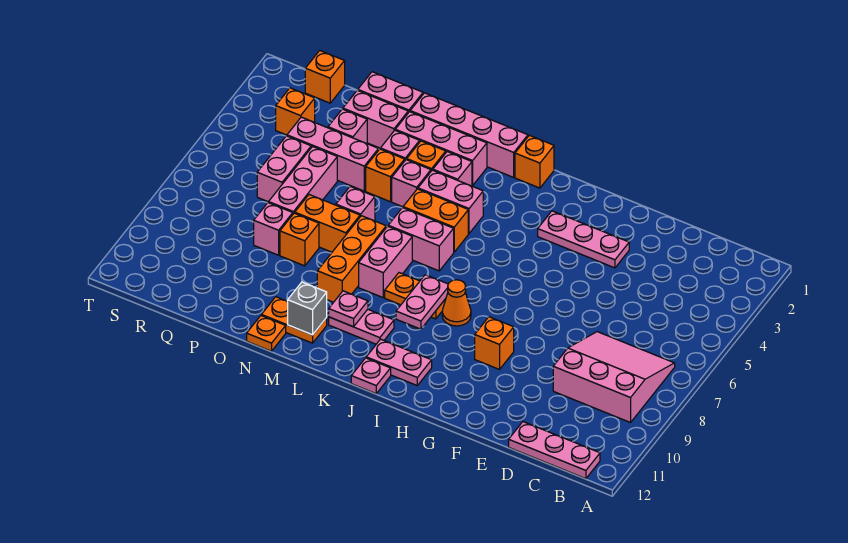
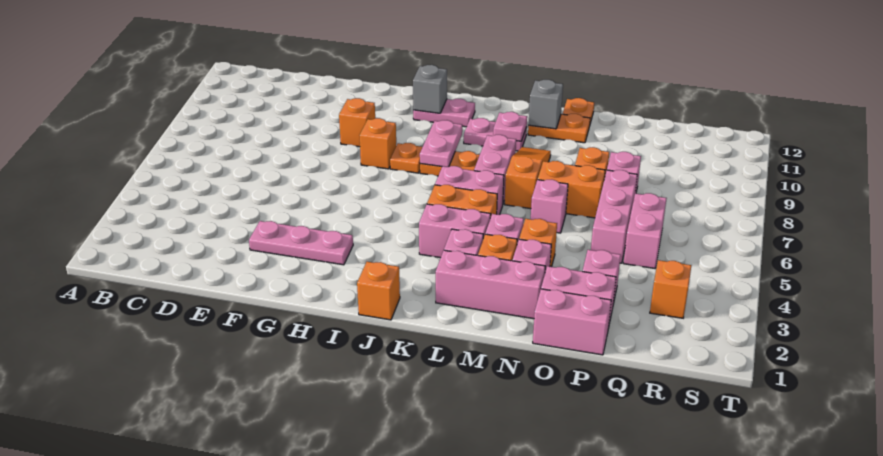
pink 3x3 slope [553,332,675,423] -> none
pink 1x3 plate [509,422,600,479] -> none
orange 1x1 cone [442,280,471,326] -> orange 1x1 plate [390,143,422,173]
none -> grey 1x1 brick [413,65,447,113]
pink 1x1 plate [351,358,391,394] -> none
pink 1x4 brick [410,93,528,177] -> none
orange 1x3 brick [317,216,386,302] -> orange 1x3 slope [505,147,551,209]
pink 1x3 brick [287,117,379,191] -> none
orange 1x1 brick [305,51,345,103] -> orange 1x1 brick moved to [360,118,396,169]

